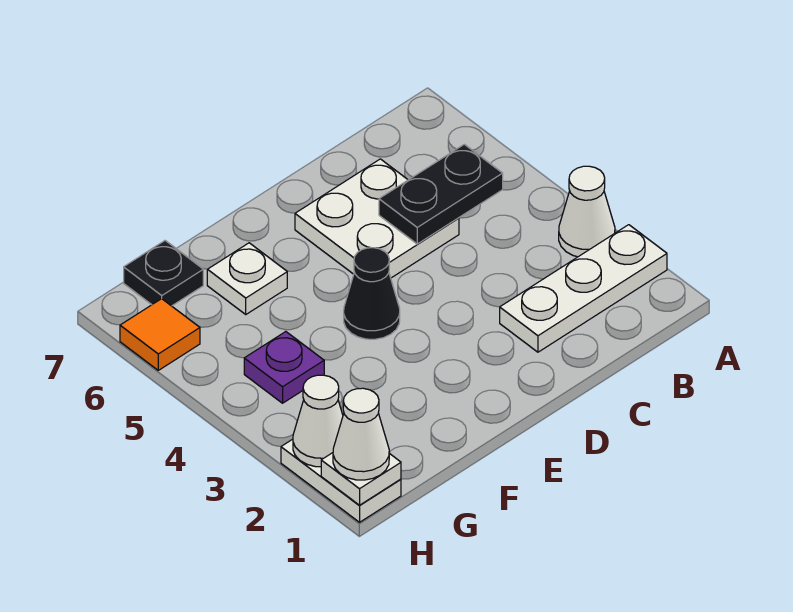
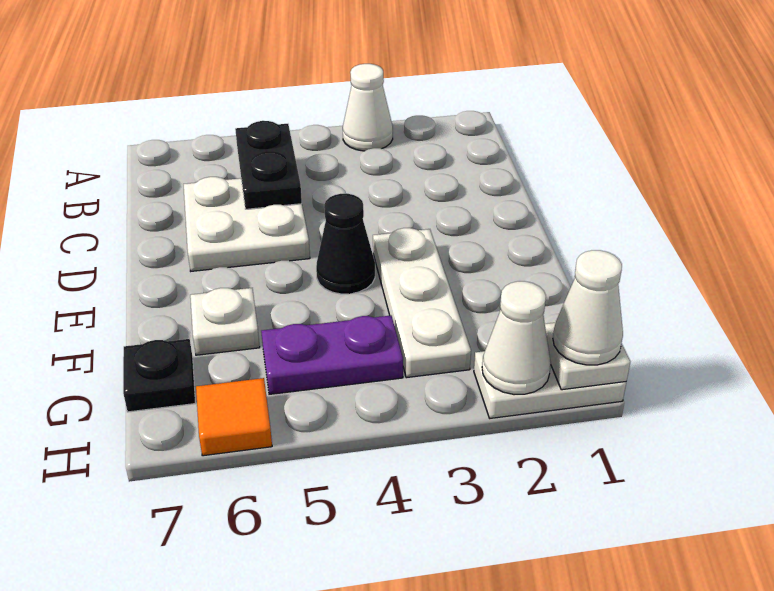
white 1x3 plate [500,225,667,352] -> white 1x3 plate moved to [373,228,471,378]
purple 1x1 plate [244,332,324,403] -> purple 1x2 plate [261,316,403,394]

